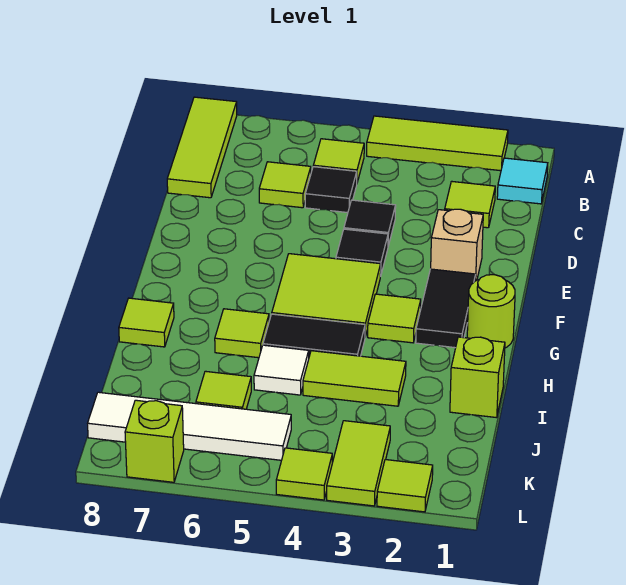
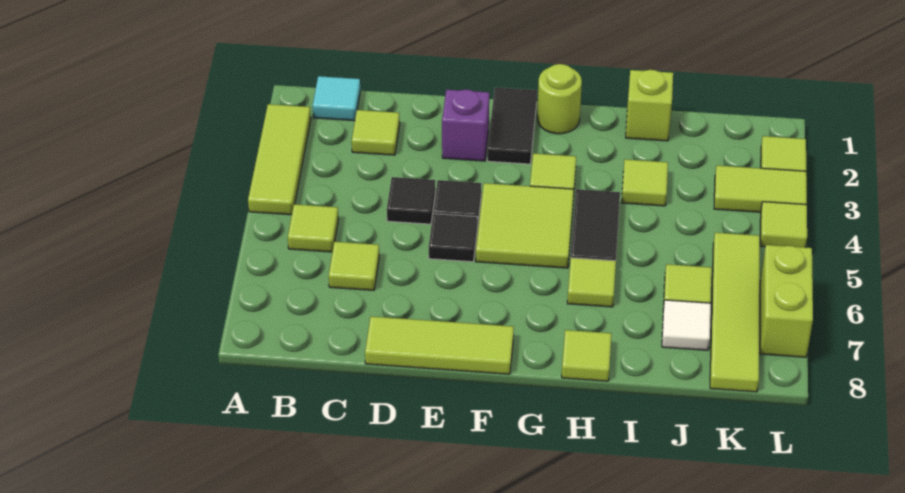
lime 1x3 tile [167,97,237,198] -> lime 1x3 tile moved to [365,316,514,374]
black 1x1 tile [305,167,357,213] -> black 1x1 tile moved to [429,214,477,262]
tan 1x1 brick [431,209,483,281] -> purple 1x1 brick [442,90,489,161]
black 1x2 tile [416,269,476,348] -> black 1x2 tile turned to [487,88,537,164]
lime 1x2 tile [303,351,406,406] -> lime 1x1 tile [622,159,668,206]
white 1x1 tile [254,345,309,395] -> white 1x1 tile moved to [662,300,711,350]
white 1x4 tile [88,392,291,460] -> lime 1x4 tile [710,233,760,392]
lime 1x1 brick [125,400,184,482] -> lime 1x2 brick [760,245,813,357]

